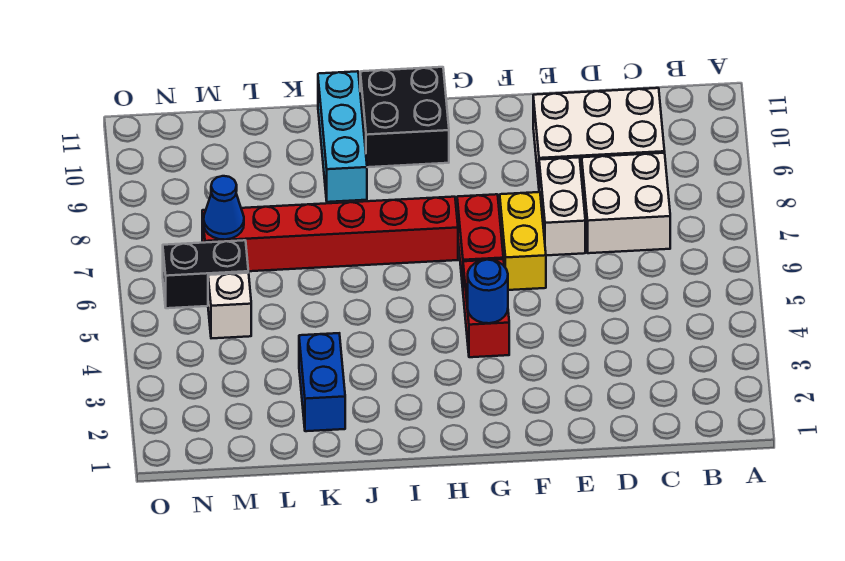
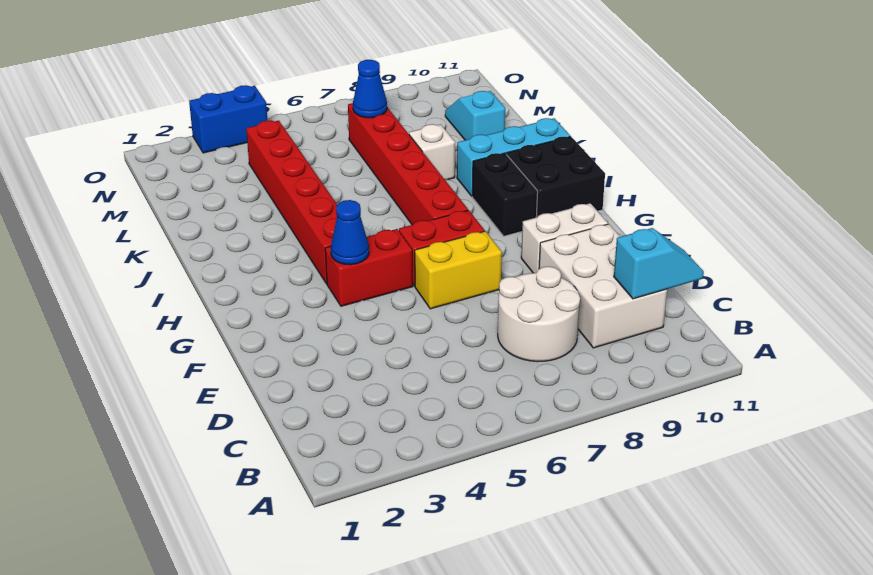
white 2x2 brick [582,153,670,253] -> white 2x2 round brick [498,266,580,362]
none -> cyan 1x2 slope [614,228,704,299]
white 1x2 brick [539,157,585,255] -> white 1x2 brick moved to [521,203,608,273]
blue 1x1 round brick [468,260,508,323] -> blue 1x1 cone [331,200,369,265]
none -> red 1x6 brick [246,120,337,284]
blue 1x2 brick [299,333,345,431] -> blue 1x2 brick moved to [189,85,267,153]
none -> cyan 1x2 slope [445,91,505,140]
white 1x1 brick [208,273,251,338] -> white 1x1 brick moved to [409,124,455,180]
black 1x2 brick [163,240,248,308] -> black 1x2 brick moved to [472,153,538,236]

